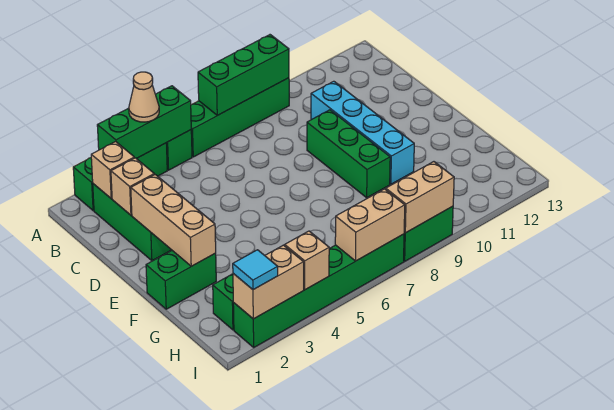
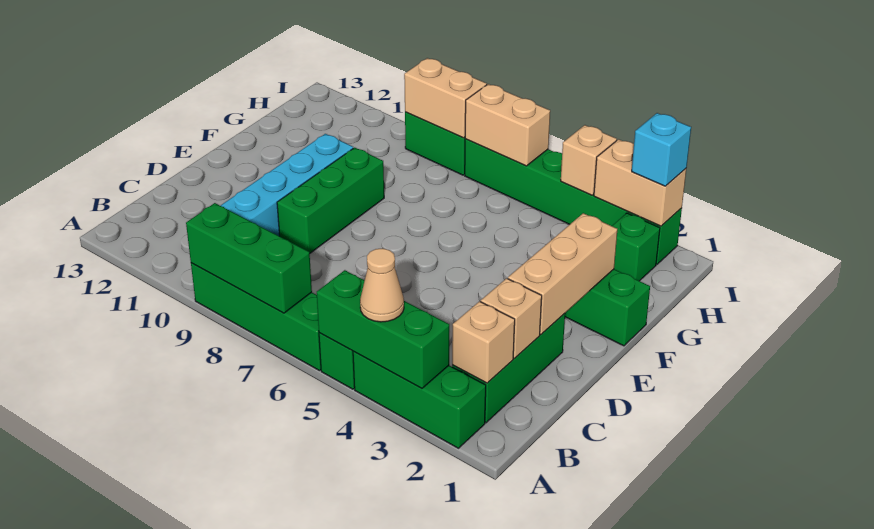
cyan 1x1 tile [233,250,278,290] -> cyan 1x1 brick [632,113,691,186]

